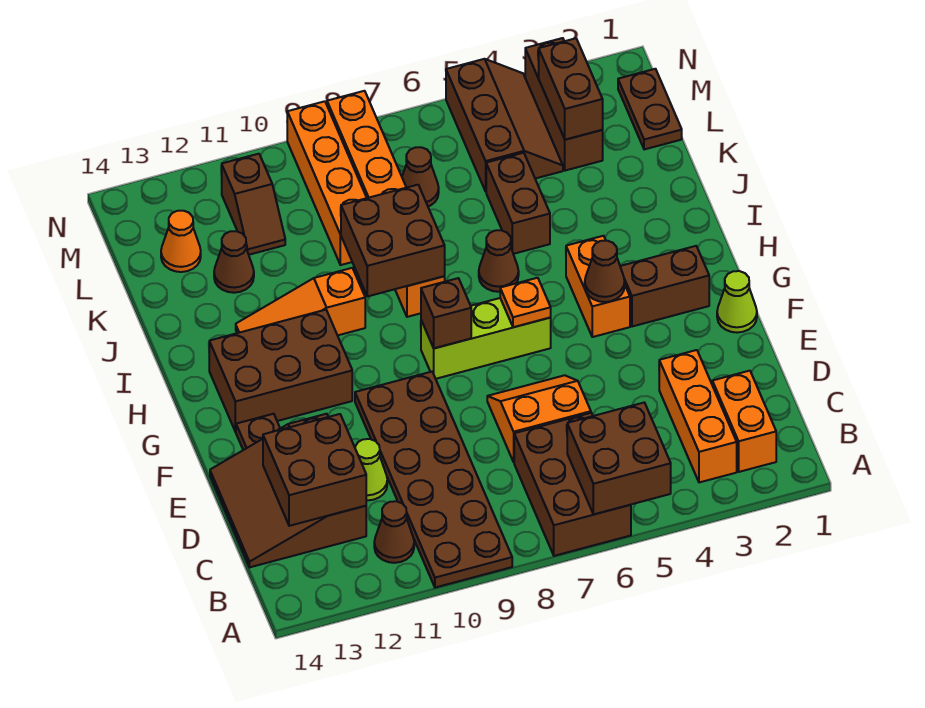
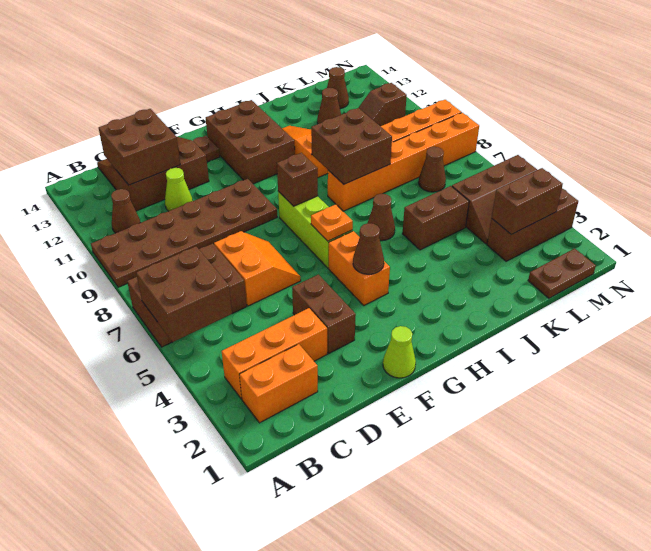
brown 1x2 brick [620,246,709,327] -> brown 1x2 brick moved to [292,274,356,354]
orange 1x2 brick [566,236,630,337] -> orange 1x2 brick turned to [329,231,390,305]
orange 1x1 cone [161,211,201,272] -> brown 1x1 cone [327,67,349,109]

